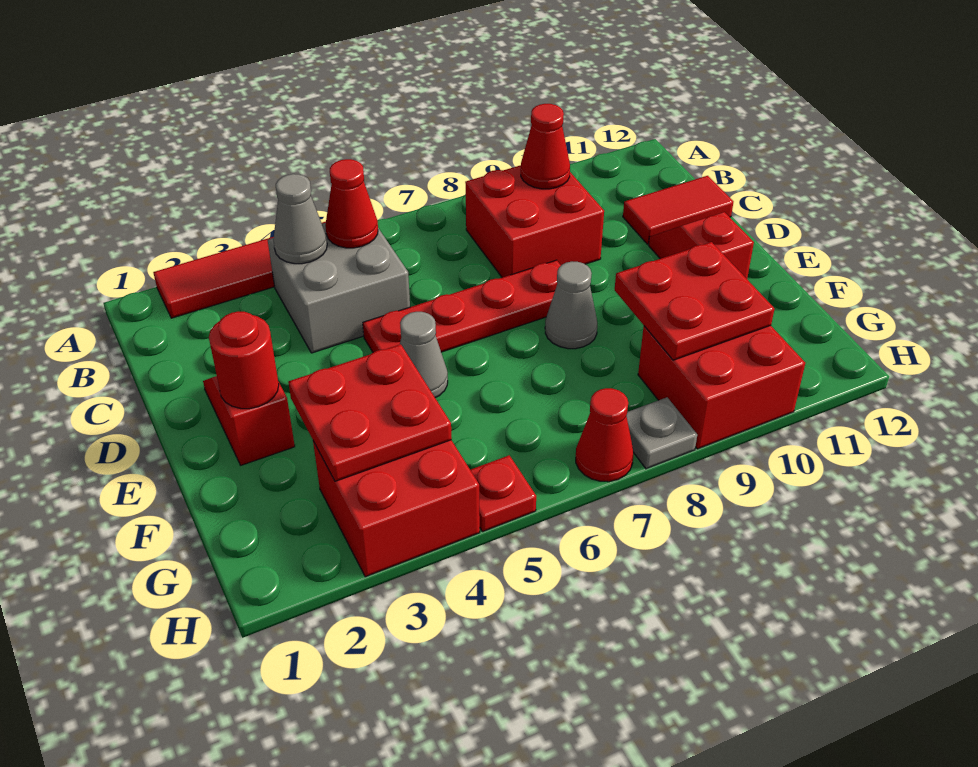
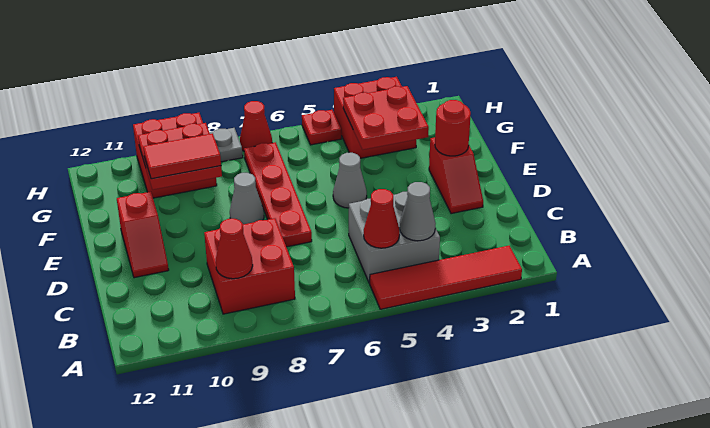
red 1x2 tile [623,176,733,244] -> red 1x2 tile moved to [143,133,221,179]
red 1x4 plate [363,260,561,352] -> red 1x4 plate turned to [244,142,312,247]

